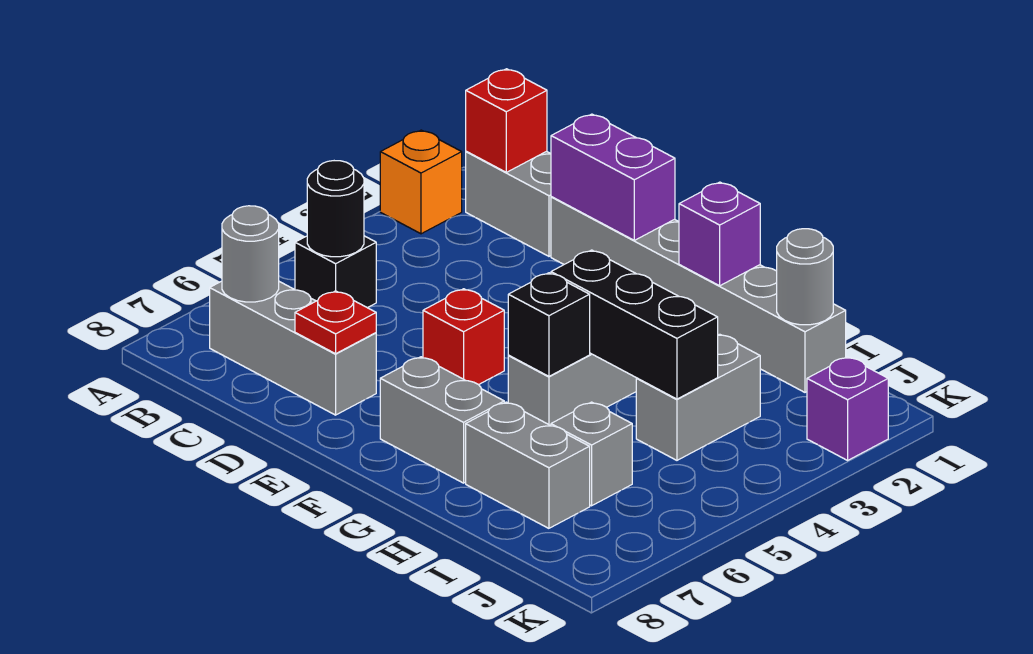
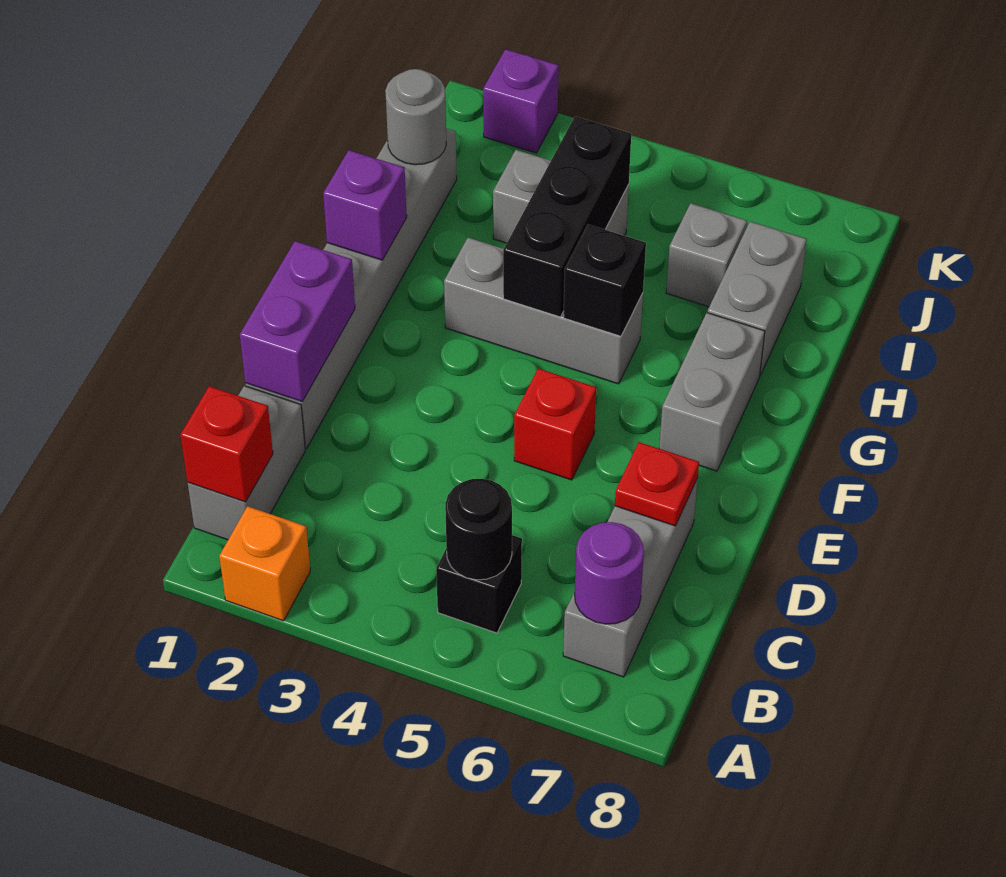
grey 1x1 round brick [222,206,279,302] -> purple 1x1 round brick [575,522,644,624]

